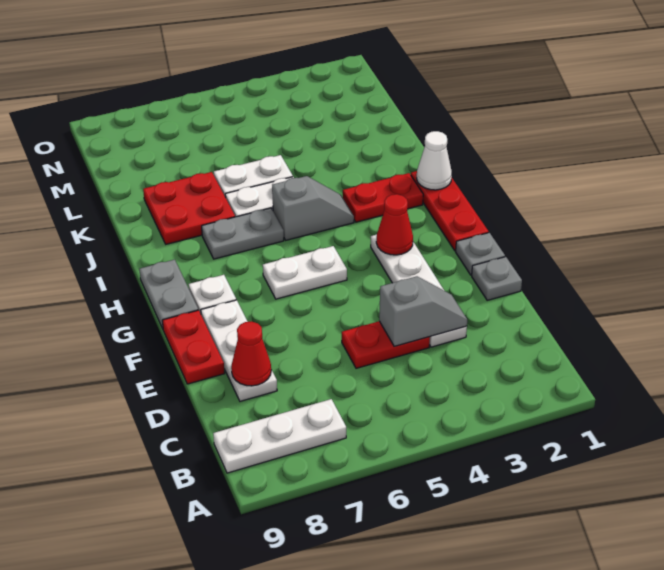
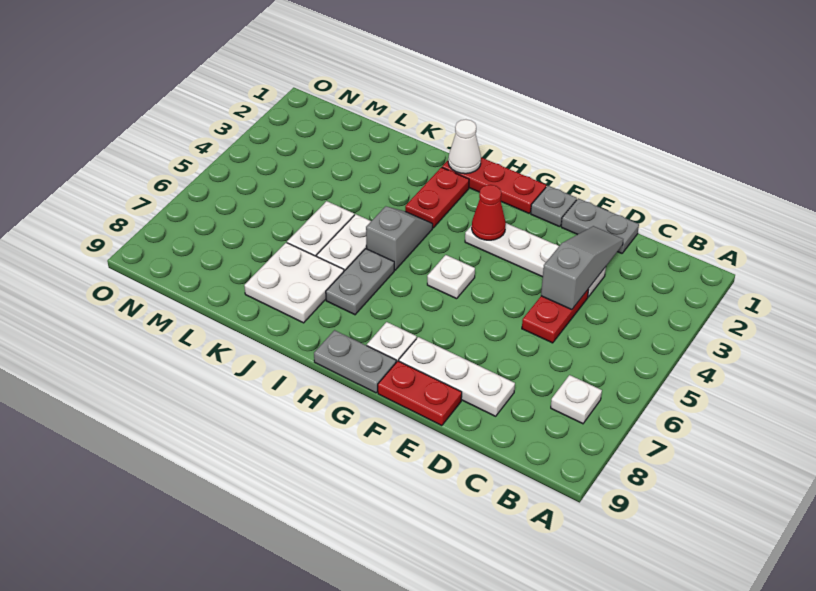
white 1x3 plate [213,399,346,473] -> white 1x1 plate [551,375,602,424]
grey 1x2 slope [379,276,467,346] -> grey 1x3 slope [541,226,623,310]
red 1x1 cone [231,322,271,386] -> none
grey 1x1 plate [472,257,522,300] -> grey 1x2 plate [561,198,639,253]
white 1x2 plate [263,246,347,299] -> white 1x1 plate [427,255,475,299]
red 2x2 plate [143,172,235,244] -> white 2x2 plate [244,243,344,323]

